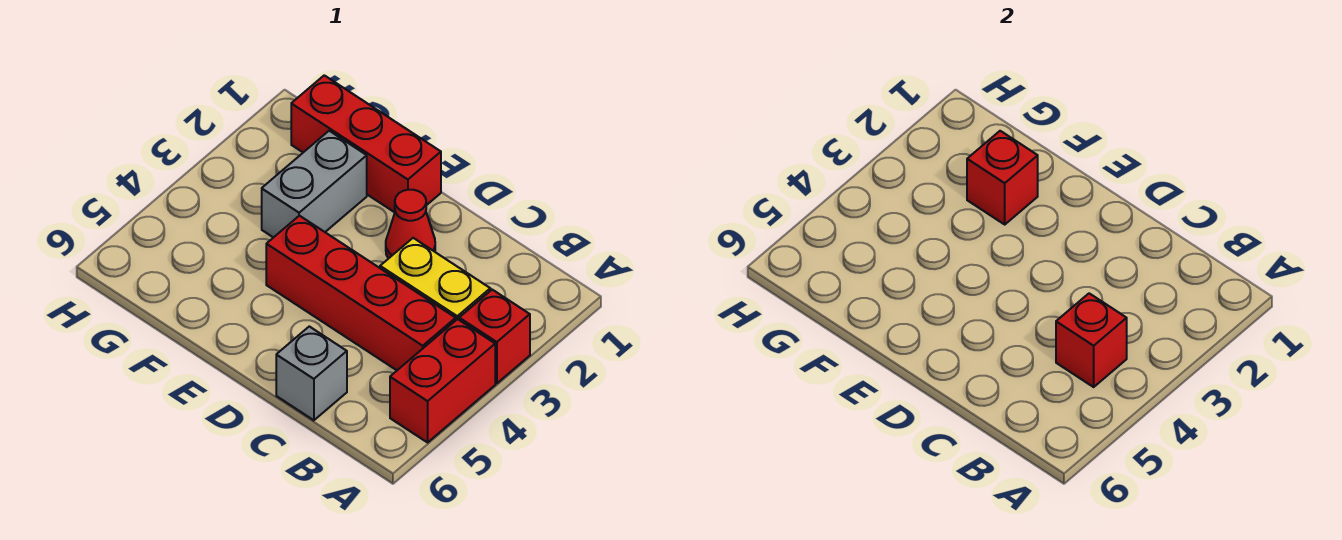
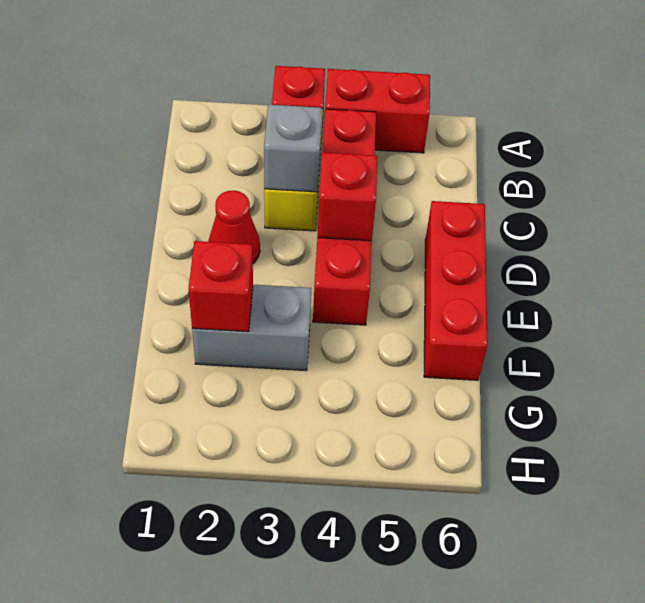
red 1x1 brick [1056,293,1127,387] -> red 1x1 brick moved to [317,152,377,241]
grey 1x1 brick [276,326,347,420] -> grey 1x1 brick moved to [264,105,322,192]
red 1x3 brick [291,75,441,212] -> red 1x3 brick moved to [424,201,487,380]

